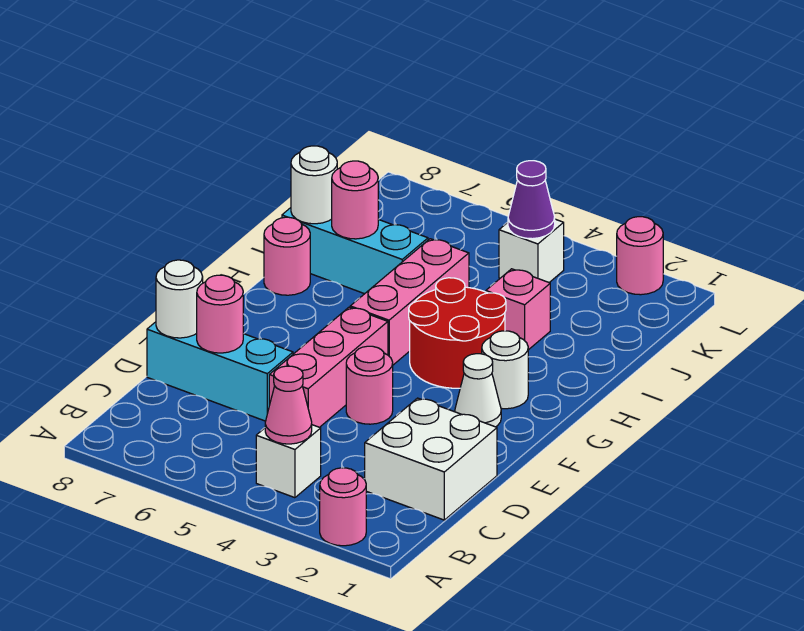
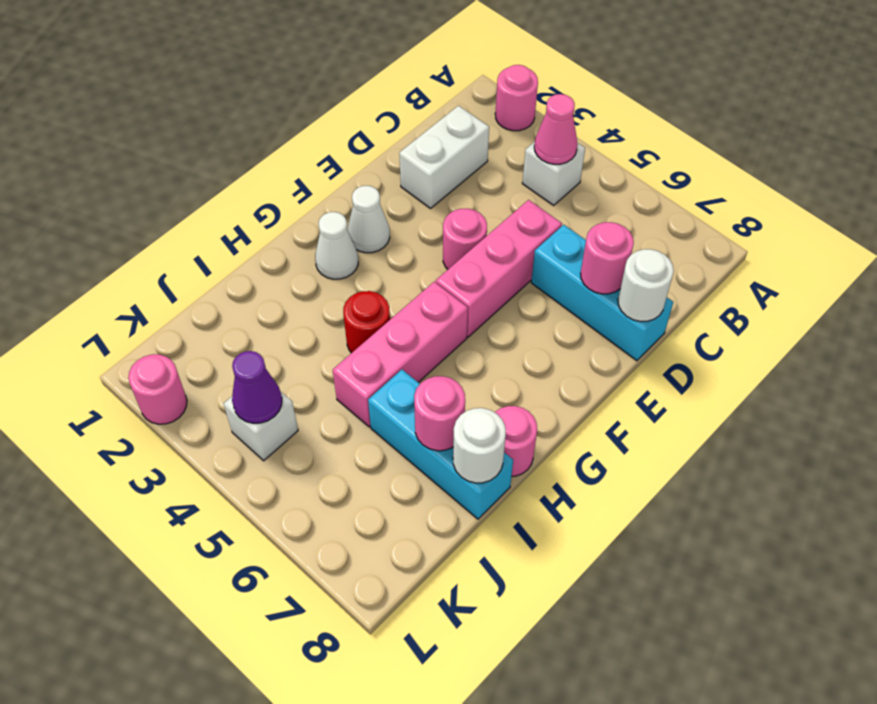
white 2x2 brick [365,398,497,520] -> white 1x2 brick [399,106,489,208]
white 1x1 round brick [482,331,528,409] -> white 1x1 cone [315,212,358,279]
red 2x2 round brick [409,278,506,388] -> red 1x1 round brick [343,291,390,353]
pink 1x1 brick [486,269,550,350] -> none

